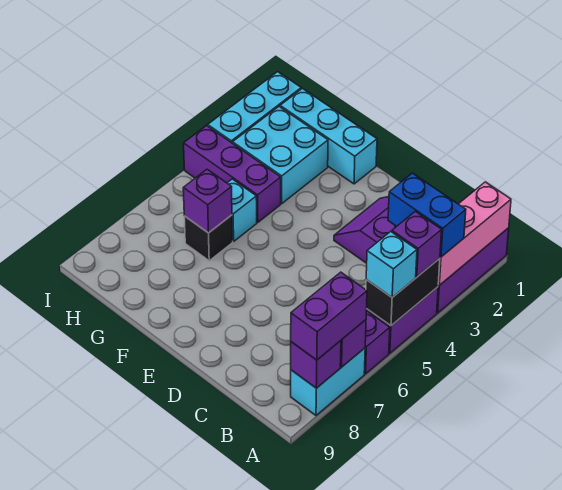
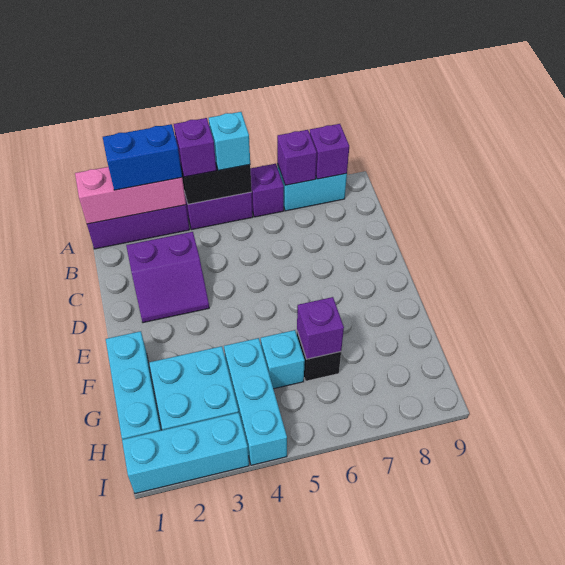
blue 1x2 brick [388,173,466,257] -> blue 1x2 brick turned to [103,124,182,190]
purple 1x2 brick [291,272,367,360] -> none
purple 1x3 brick [184,126,281,222] -> cyan 1x3 brick [224,338,287,465]

